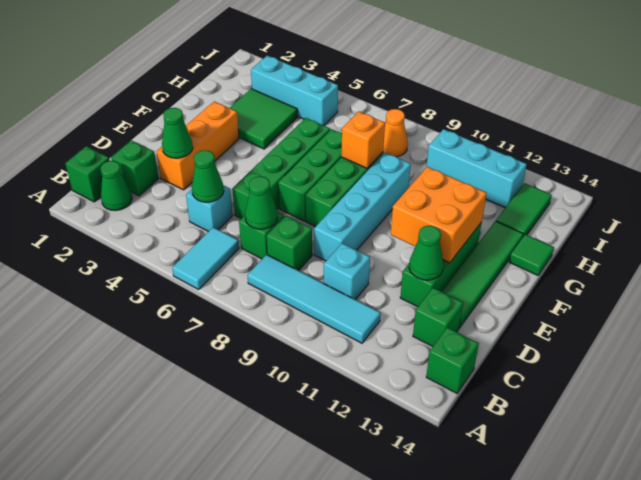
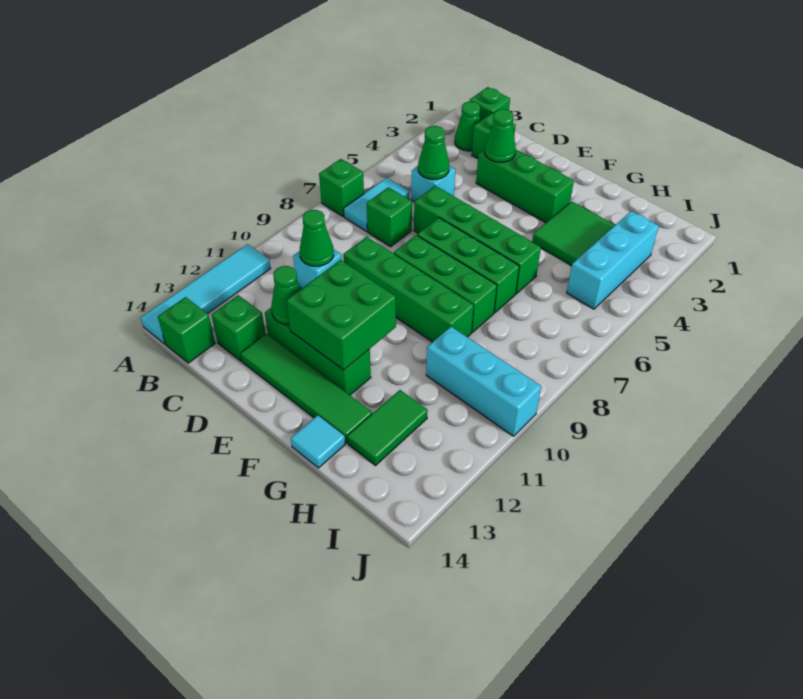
cyan 1x2 tile [172,227,239,289] -> cyan 1x2 tile turned to [344,178,409,231]
cyan 1x4 tile [248,255,381,343] -> cyan 1x4 tile moved to [141,244,271,344]
green 1x1 cone [245,176,278,229] -> green 1x1 cone moved to [300,210,334,266]
green 1x1 brick [267,216,312,271] -> green 1x1 brick moved to [319,159,364,217]
orange 1x3 brick [156,101,239,190] -> green 1x3 brick [476,149,574,223]
cyan 1x4 brick [314,152,411,261] -> green 1x4 brick [343,237,474,342]
orange 2x2 brick [391,167,487,263] -> green 2x2 brick [286,260,396,370]
orange 1x1 brick [341,112,385,168] -> none
green 1x1 tile [509,234,554,275] -> cyan 1x1 tile [291,415,345,468]
green 1x2 tile [496,183,552,236] -> green 1x2 tile turned to [347,390,428,466]
orange 1x1 cone [383,109,408,157] -> none
cyan 1x3 brick [427,129,527,208] -> cyan 1x3 brick turned to [426,327,541,436]

